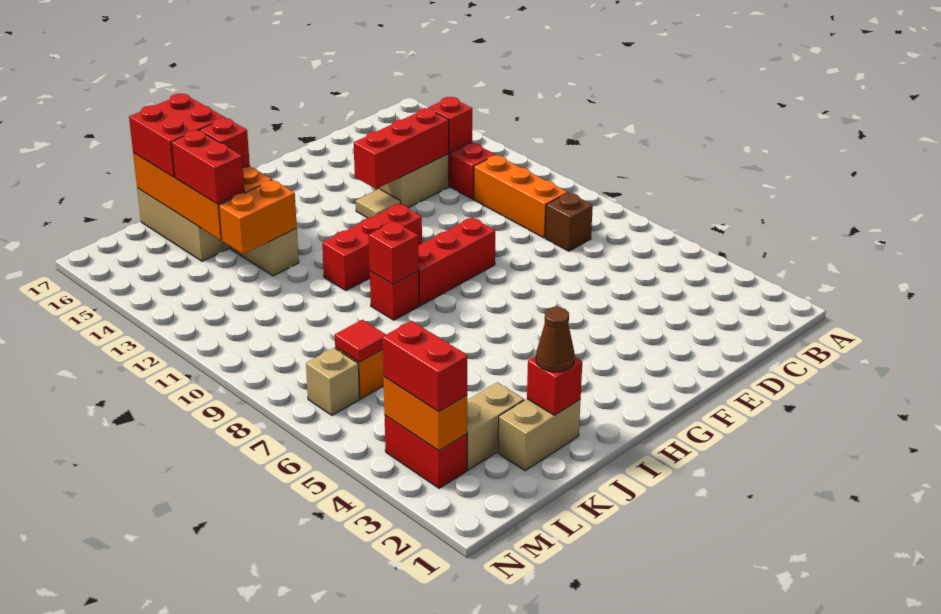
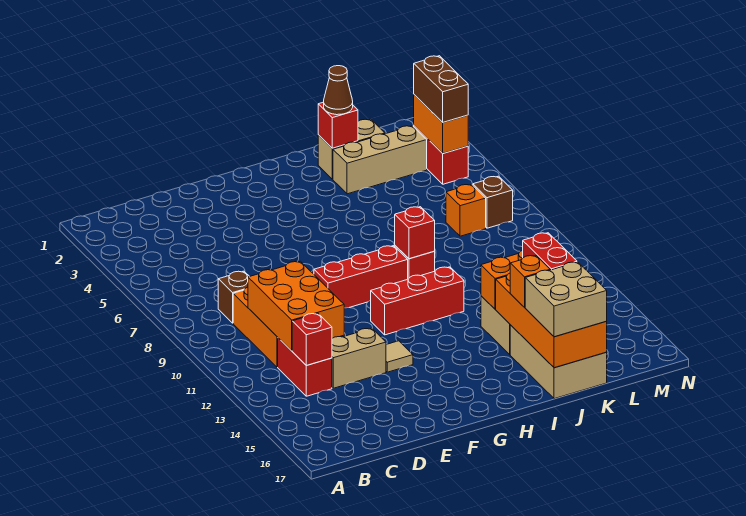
none -> orange 2x3 brick [248,261,344,351]
red 1x3 brick [354,108,449,189] -> none
red 1x1 brick [200,118,250,168] -> orange 1x1 brick [510,256,550,308]
red 2x2 brick [129,94,225,177] -> tan 2x2 brick [525,262,607,337]
tan 1x2 brick [467,382,524,470] -> tan 1x3 brick [333,126,427,194]
red 1x1 tile [335,320,386,362] -> none
red 1x2 brick [382,321,467,411] -> brown 1x2 brick [414,56,468,122]
tan 1x1 brick [306,348,360,415] -> brown 1x1 brick [473,176,513,228]

